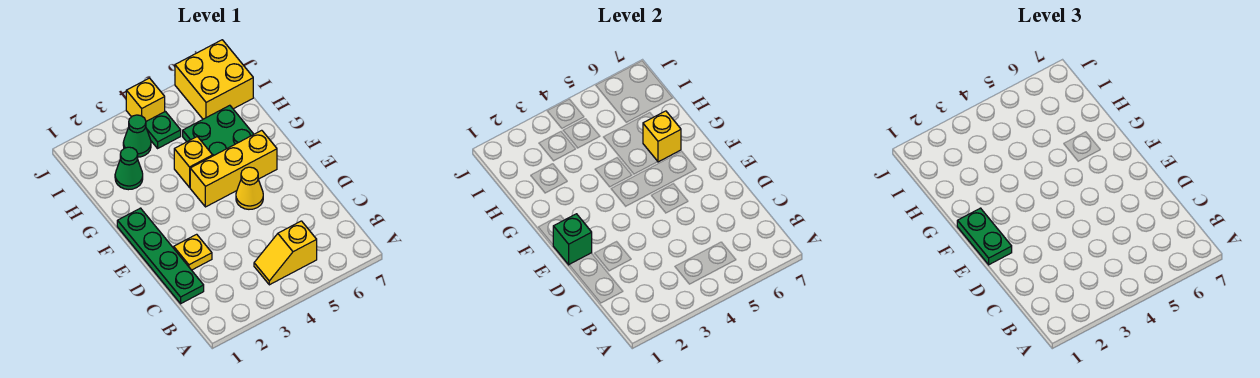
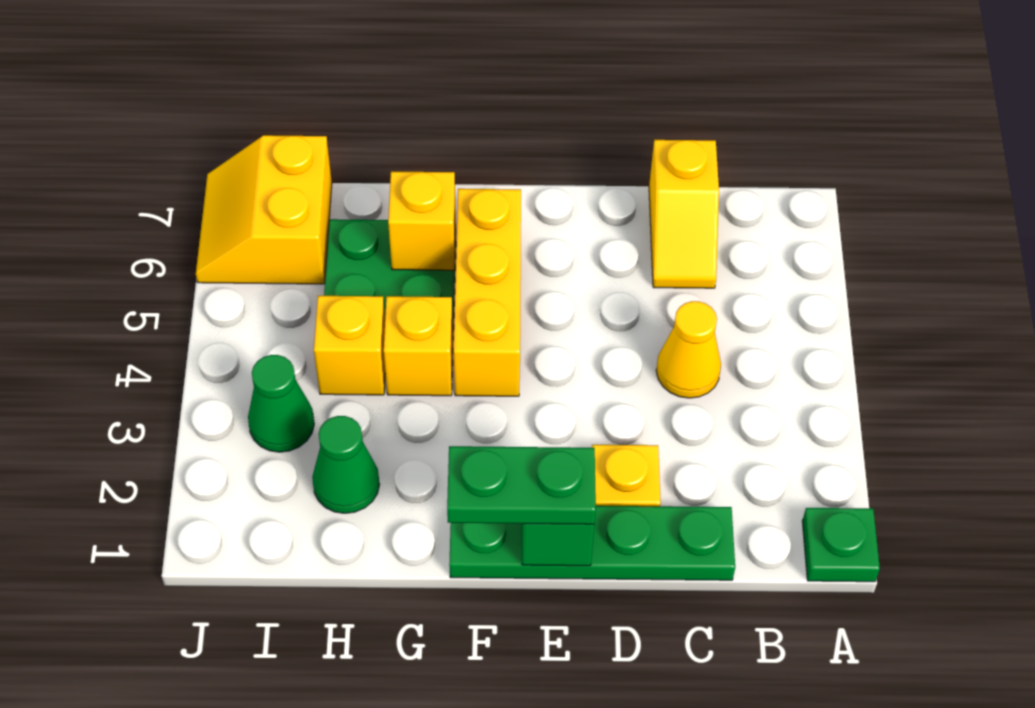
yellow 1x2 slope [254,221,317,285] -> yellow 1x2 slope moved to [649,140,719,288]
yellow 1x1 cone [236,167,263,209] -> yellow 1x1 cone moved to [656,301,721,398]
green 1x1 plate [146,112,181,148] -> green 1x1 plate moved to [802,508,880,582]
yellow 2x2 brick [175,40,253,119] -> yellow 2x2 slope [196,135,332,284]
yellow 1x1 brick [126,78,165,121] -> yellow 1x1 brick moved to [314,296,385,395]

